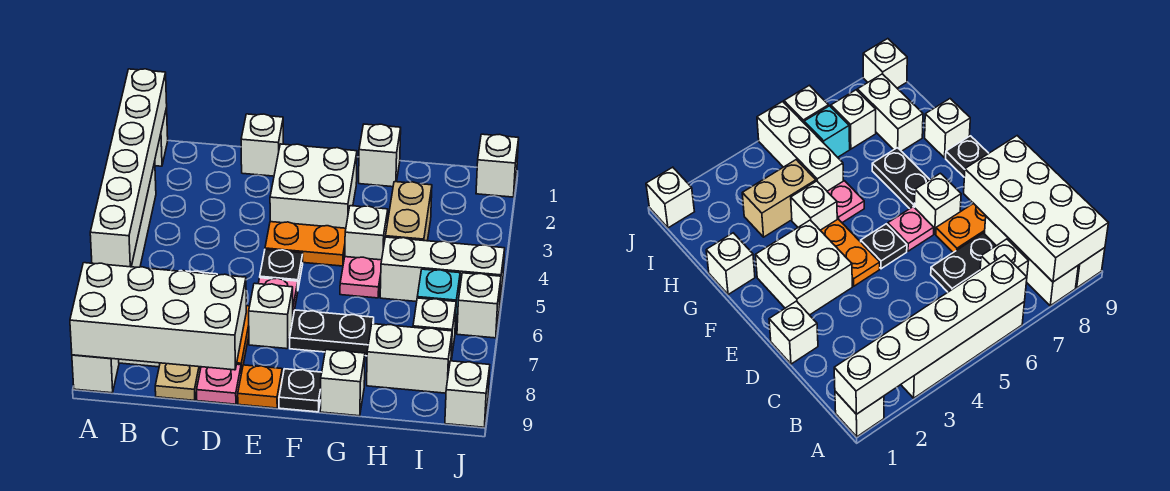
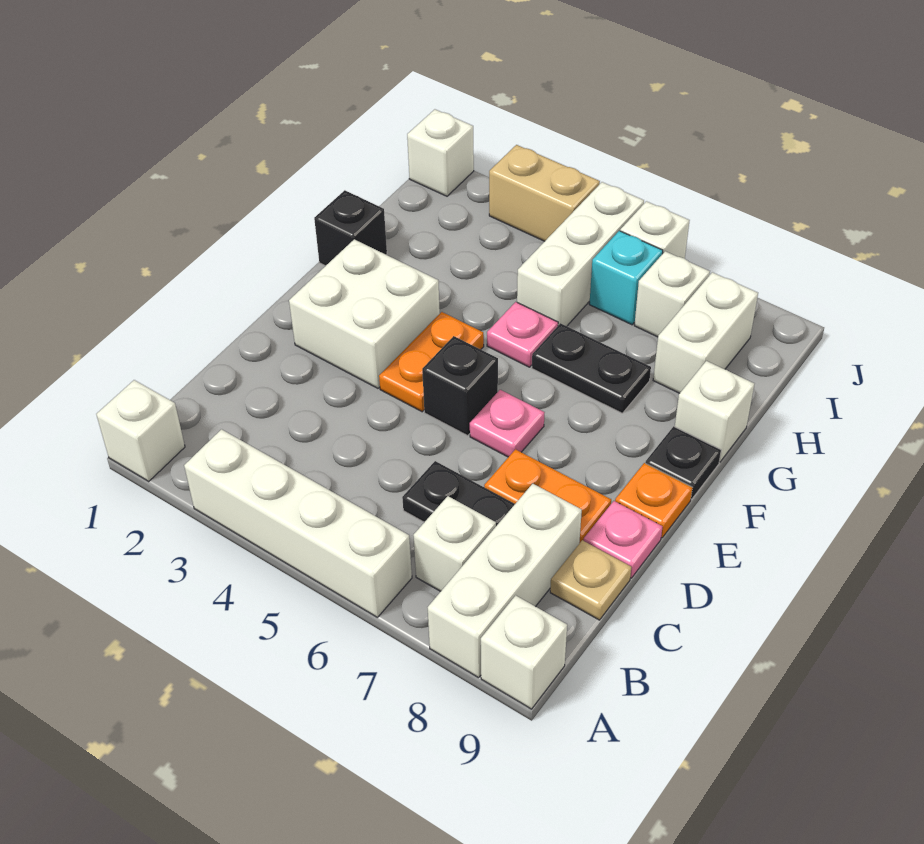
white 1x6 brick [90,69,167,267] -> none
white 2x4 brick [70,263,246,370] -> none
white 1x1 brick [241,114,283,176] -> none
black 1x1 plate [260,250,303,288] -> black 1x1 brick [422,336,498,436]
white 1x1 brick [249,283,293,349] -> none
black 1x2 plate [290,310,374,356] -> black 1x2 plate turned to [532,323,651,413]
white 1x1 brick [359,124,401,187] -> black 1x1 brick [314,190,387,266]
white 1x1 brick [345,206,388,260] -> none
tan 1x2 brick [385,182,432,241] -> tan 1x2 brick moved to [489,145,600,241]
white 1x1 brick [445,361,490,427] -> none

